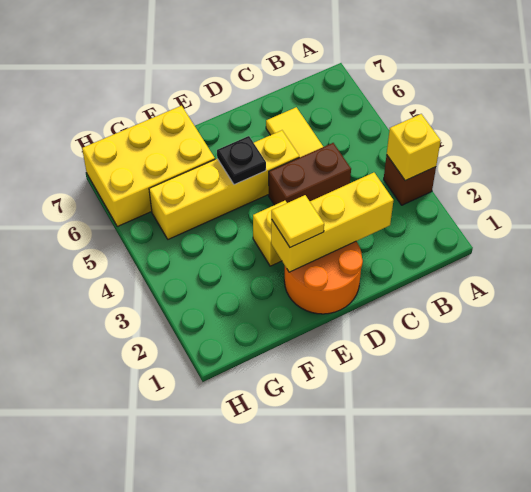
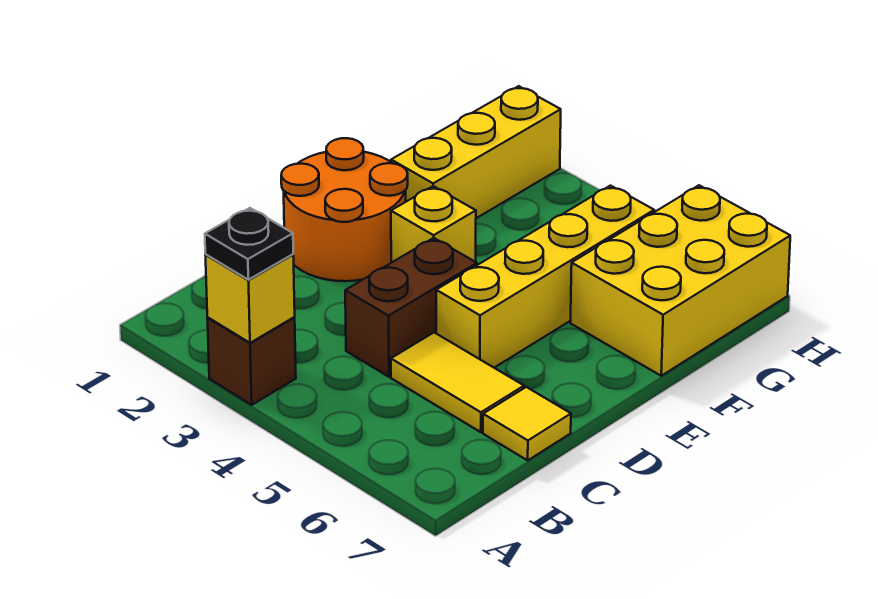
yellow 1x3 brick [271,173,394,272] -> yellow 1x3 brick moved to [391,86,561,218]
yellow 1x1 tile [271,195,324,247] -> yellow 1x1 tile moved to [483,387,571,460]
black 1x1 plate [217,136,266,185] -> black 1x1 plate moved to [205,208,293,280]

